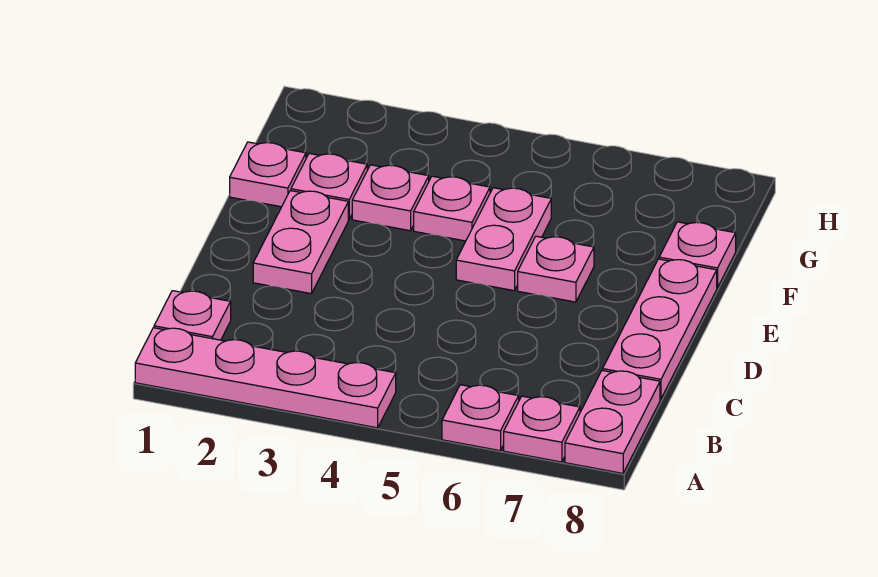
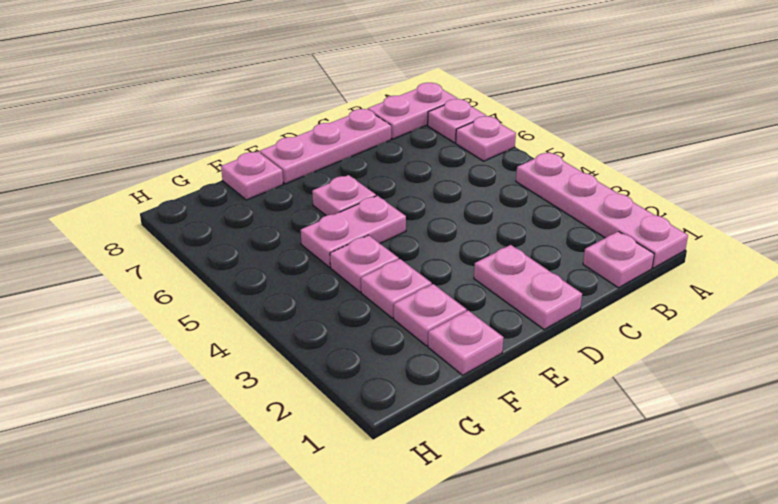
pink 1x2 plate [253,191,348,294] -> pink 1x2 plate turned to [474,245,582,330]

